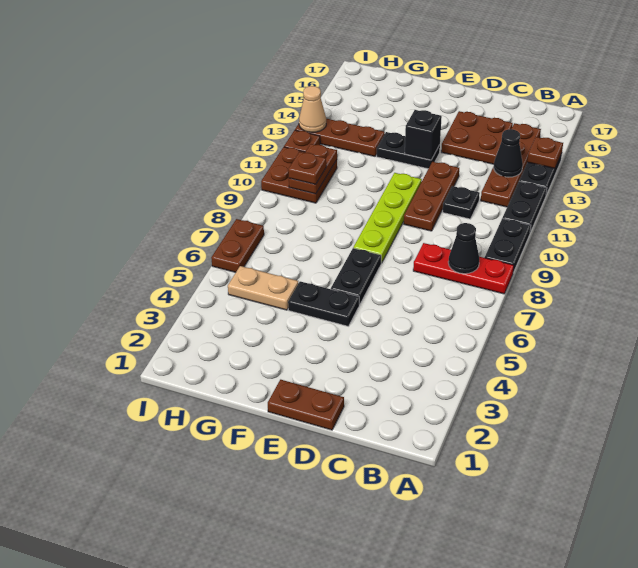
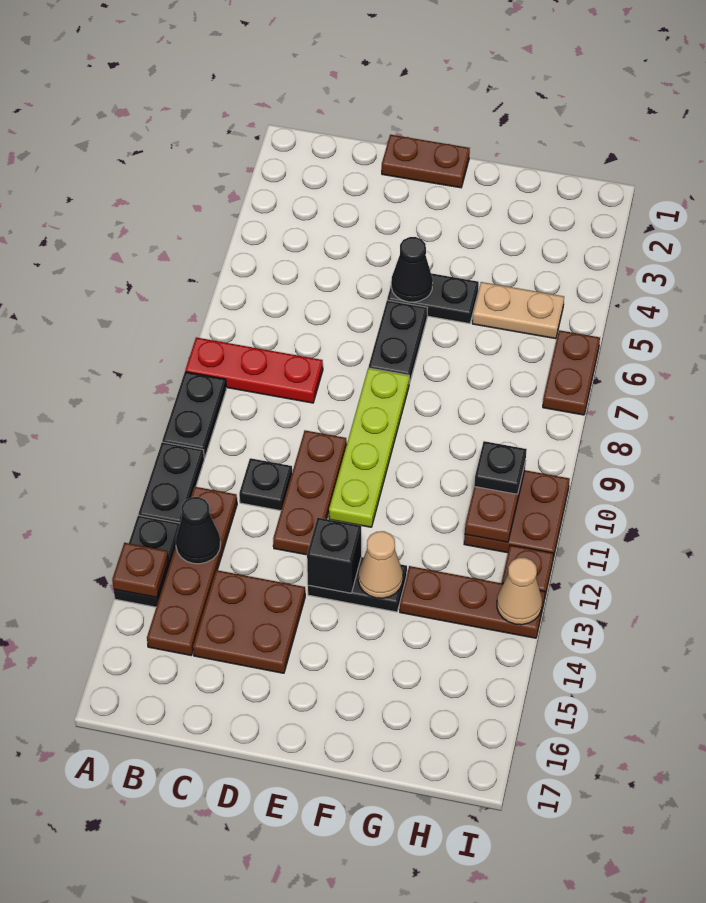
black 1x1 cone [448,223,479,274] -> black 1x1 cone moved to [391,237,433,302]
none -> tan 1x1 cone [358,531,403,598]
brown 1x1 plate [288,152,326,184] -> black 1x1 plate [474,441,527,494]

